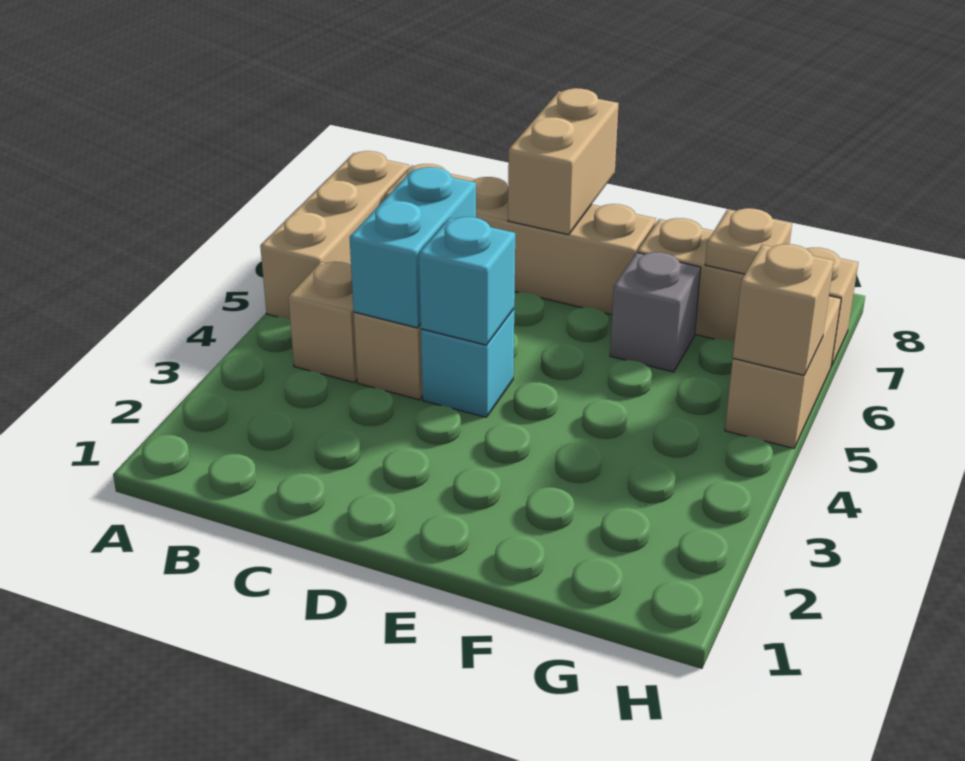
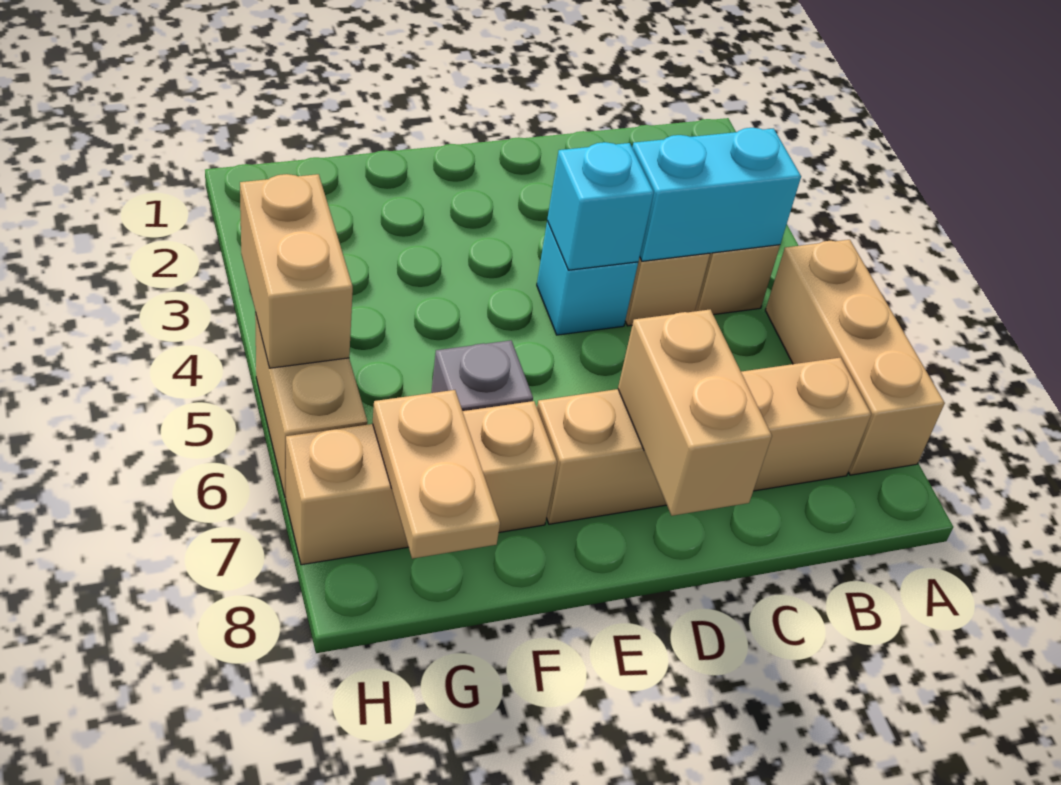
cyan 1x2 brick [350,167,476,328] -> cyan 1x2 brick turned to [632,128,801,261]
tan 1x1 plate [705,208,792,274] -> tan 1x2 plate [373,390,500,559]
tan 1x1 brick [733,244,834,375] -> tan 1x2 brick [240,174,353,368]

